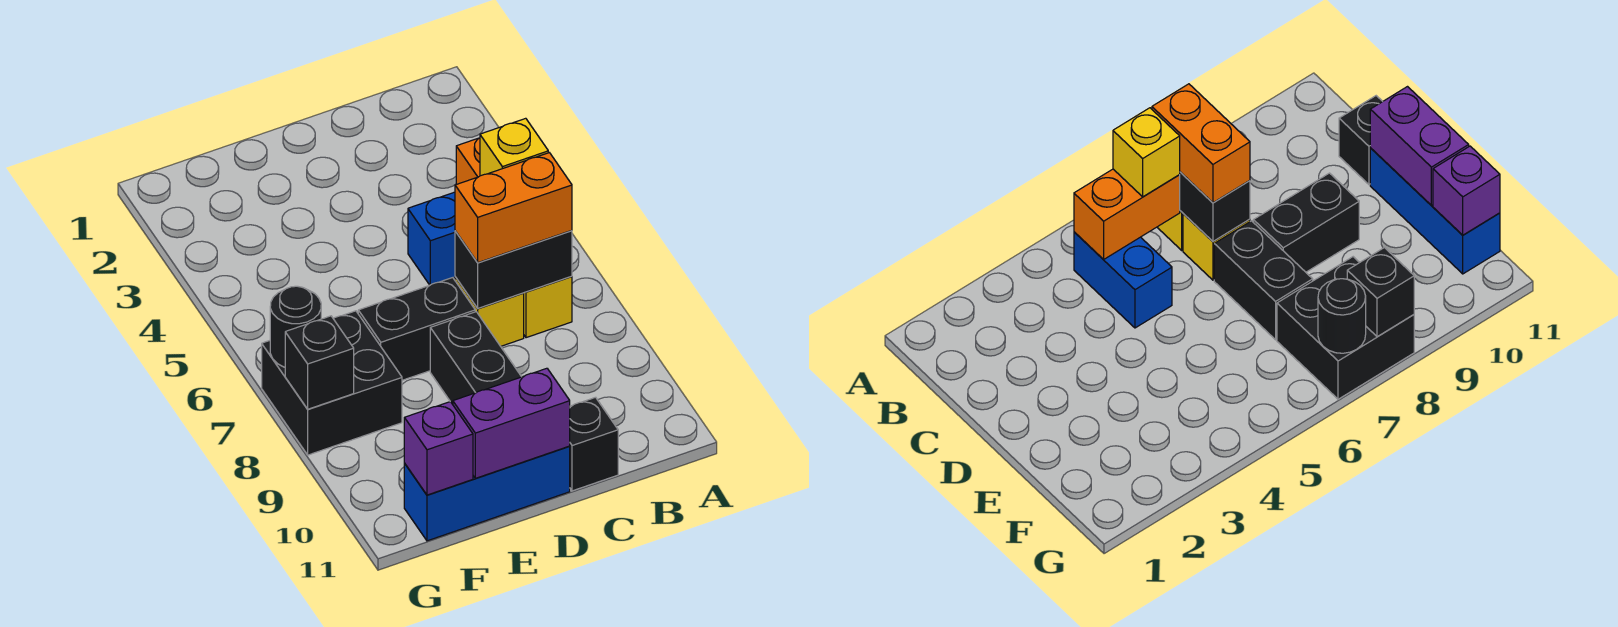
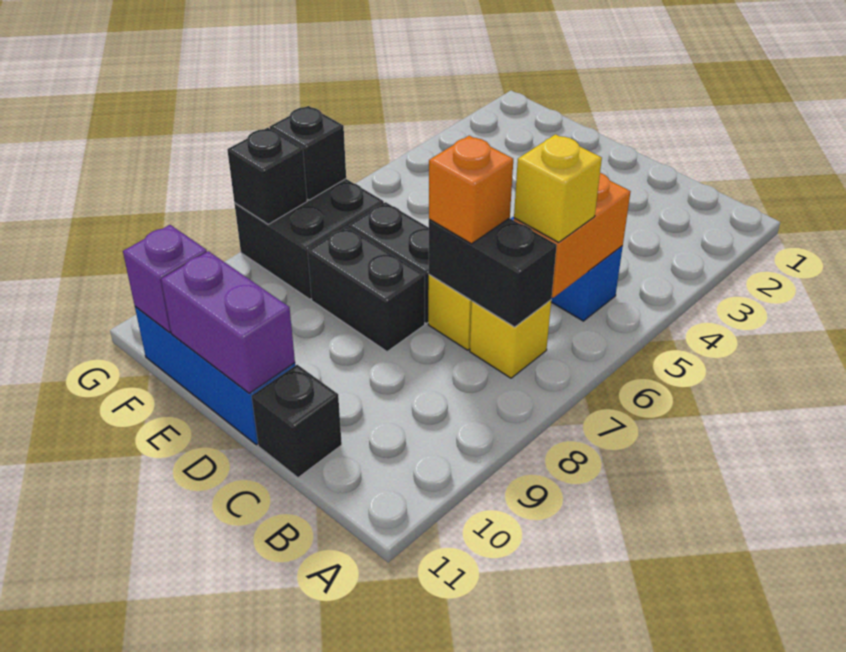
orange 1x2 brick [455,153,572,263] -> orange 1x1 brick [429,136,513,244]
black 1x2 brick [430,312,521,404] -> black 1x2 brick turned to [308,226,425,352]
black 1x1 round brick [270,286,321,367] -> black 1x1 brick [270,106,346,200]

